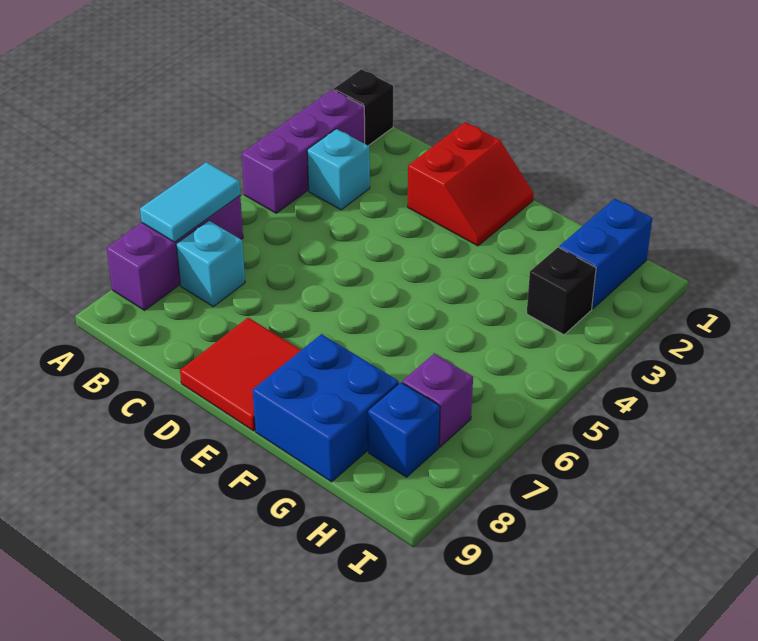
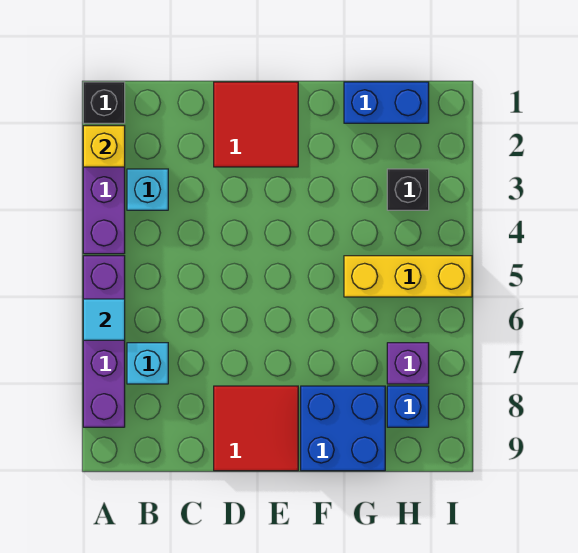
none -> yellow 1x1 brick [83,126,125,167]
purple 1x3 brick [107,196,243,310] -> purple 1x4 brick [83,256,125,427]
cyan 1x2 tile [140,162,240,242] -> cyan 1x1 tile [83,299,125,340]
red 2x2 slope [408,122,534,246] -> red 2x2 tile [214,82,298,167]
none -> yellow 1x3 brick [344,256,472,297]
blue 1x2 brick [559,199,652,309] -> blue 1x2 brick turned to [344,82,429,123]

